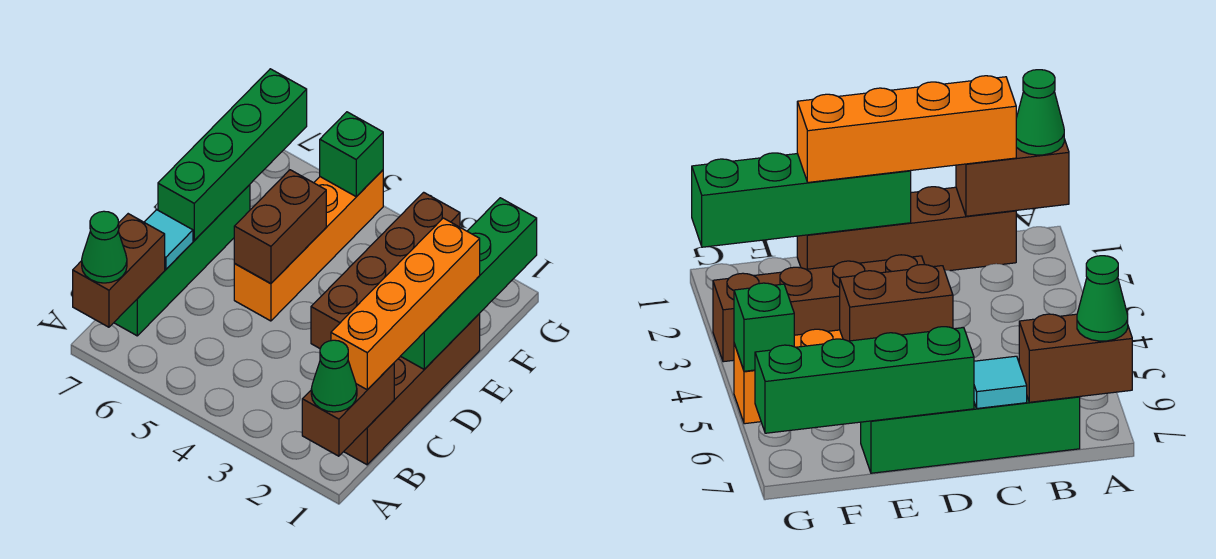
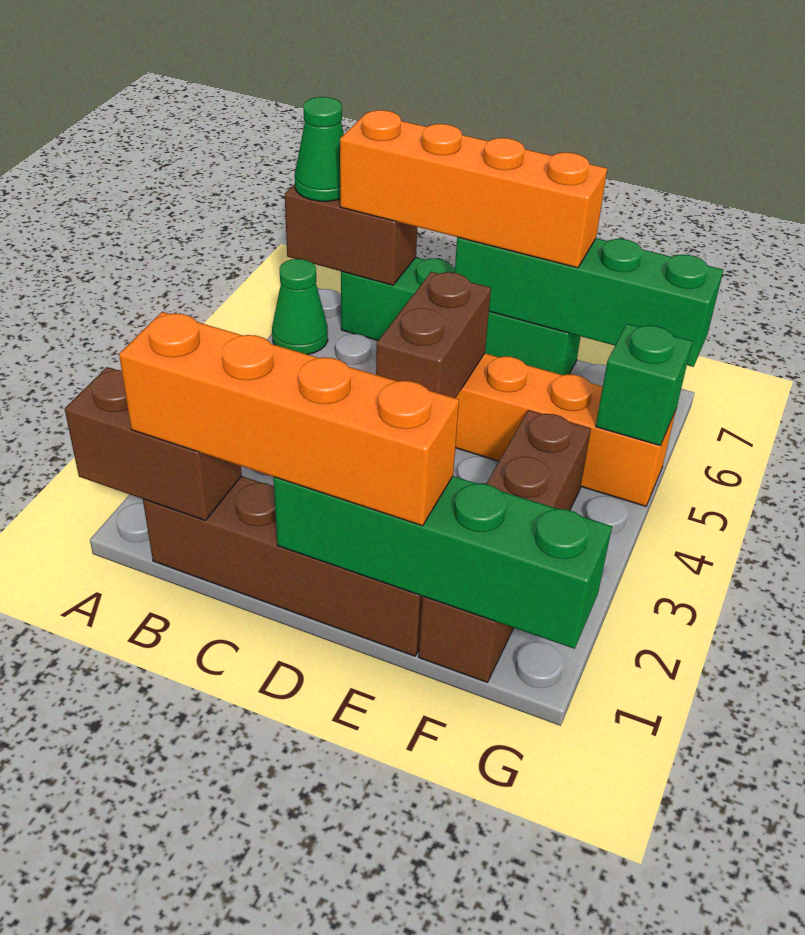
green 1x1 cone [311,340,357,412] -> green 1x1 cone moved to [272,259,328,355]
none -> orange 1x4 brick [340,110,607,268]
cyan 1x1 tile [144,210,193,269] -> none
brown 1x4 brick [311,192,460,348] -> brown 1x4 brick turned to [419,410,591,682]
brown 1x2 brick [234,170,326,284] -> brown 1x2 brick turned to [376,272,491,398]

